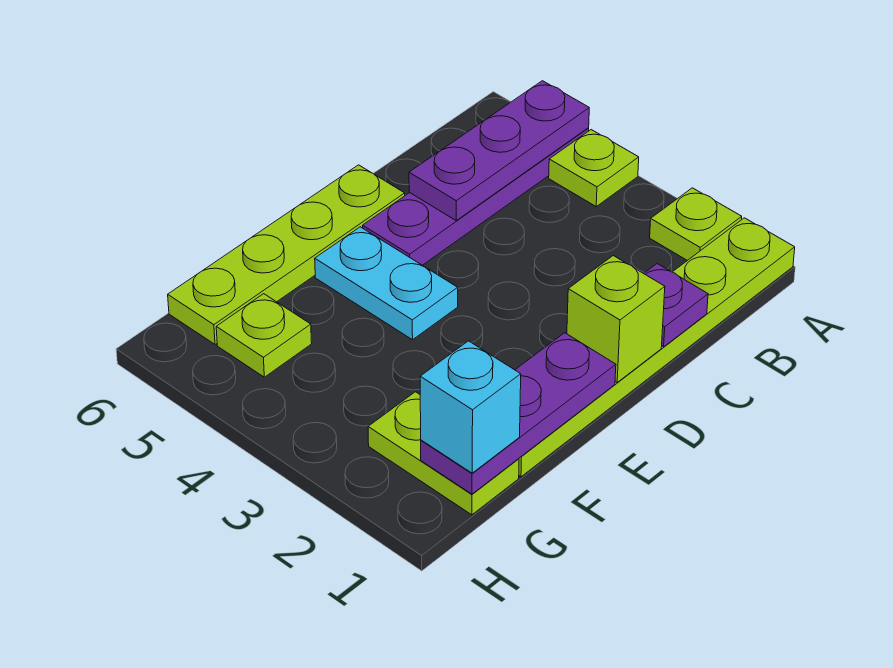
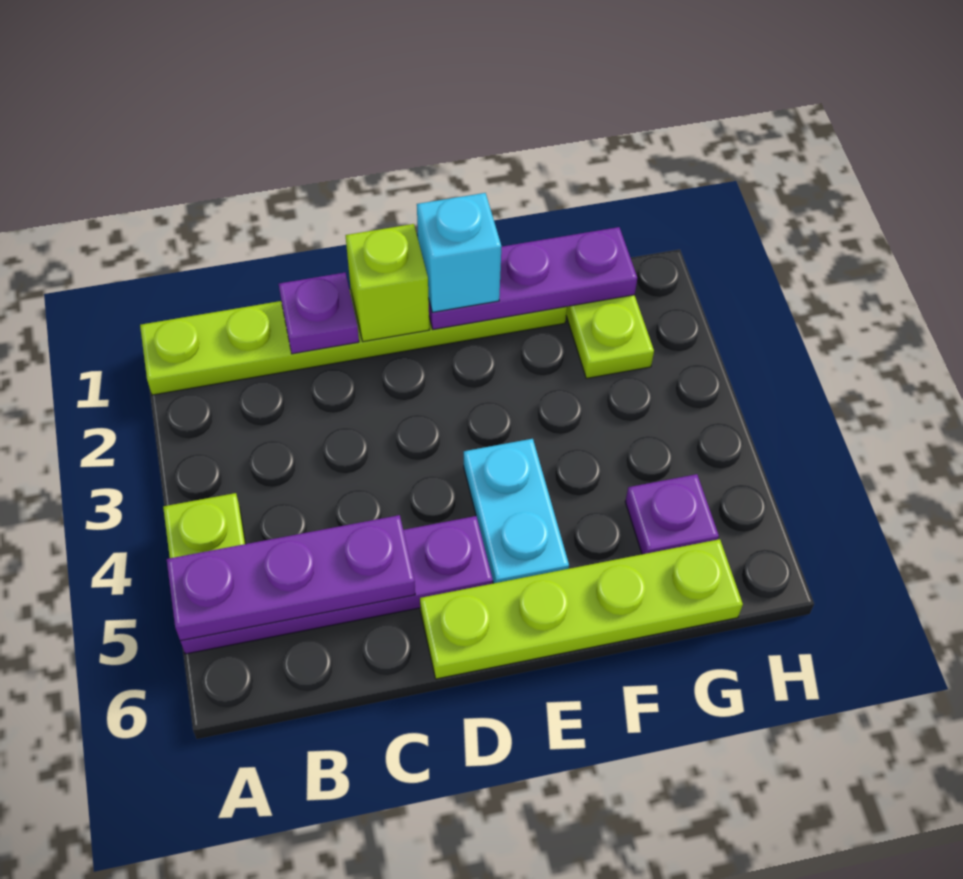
lime 1x1 plate [650,188,742,261] -> none
cyan 1x1 brick [420,341,521,473] -> cyan 1x1 brick moved to [417,193,501,312]
lime 1x1 plate [216,294,312,377] -> purple 1x1 plate [625,474,719,554]

